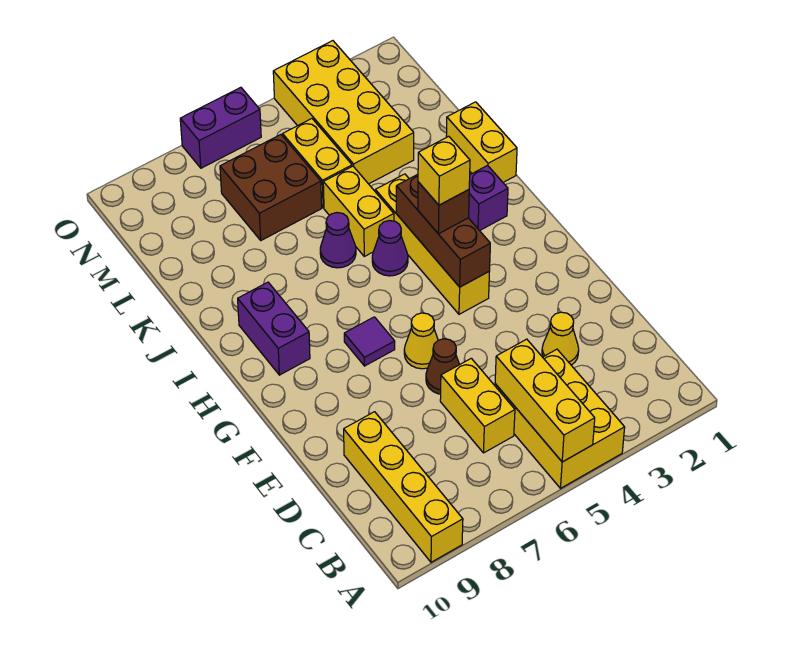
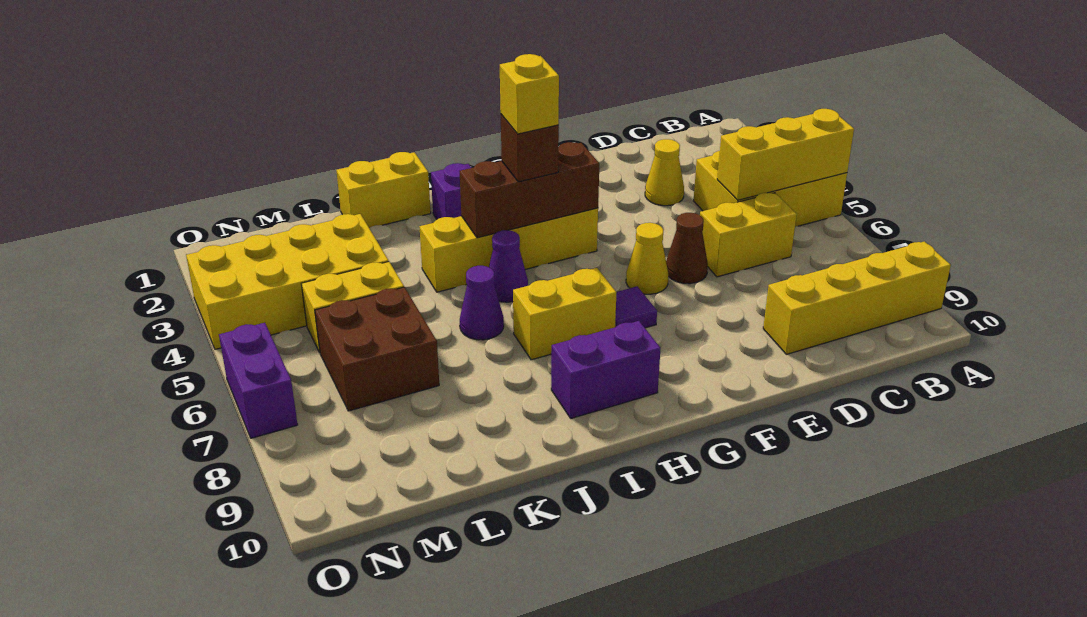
yellow 1x2 brick [323,166,394,256] -> yellow 1x2 brick moved to [513,268,617,360]

